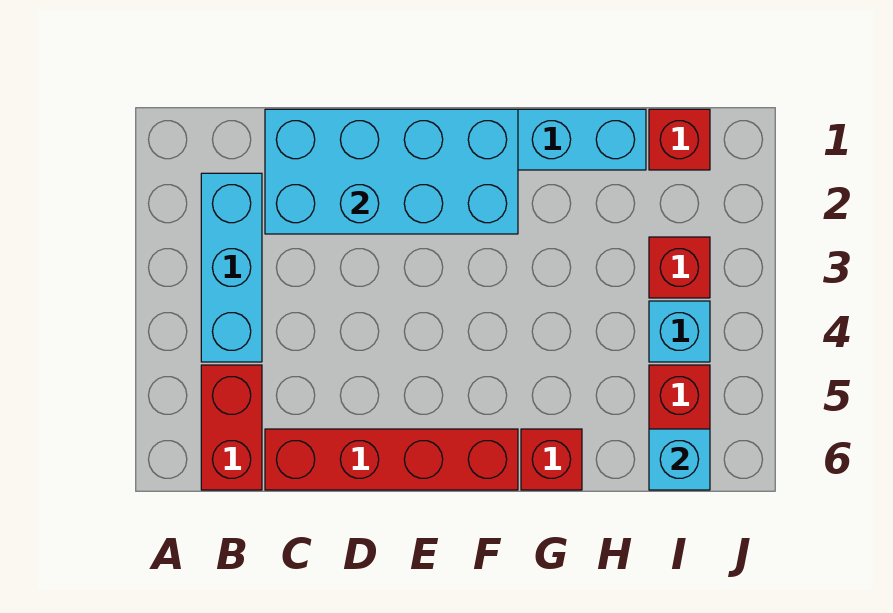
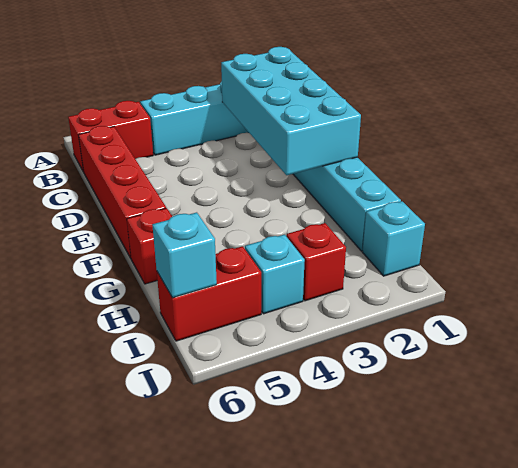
red 1x1 brick [649,109,710,170] -> cyan 1x1 brick [362,201,425,276]

